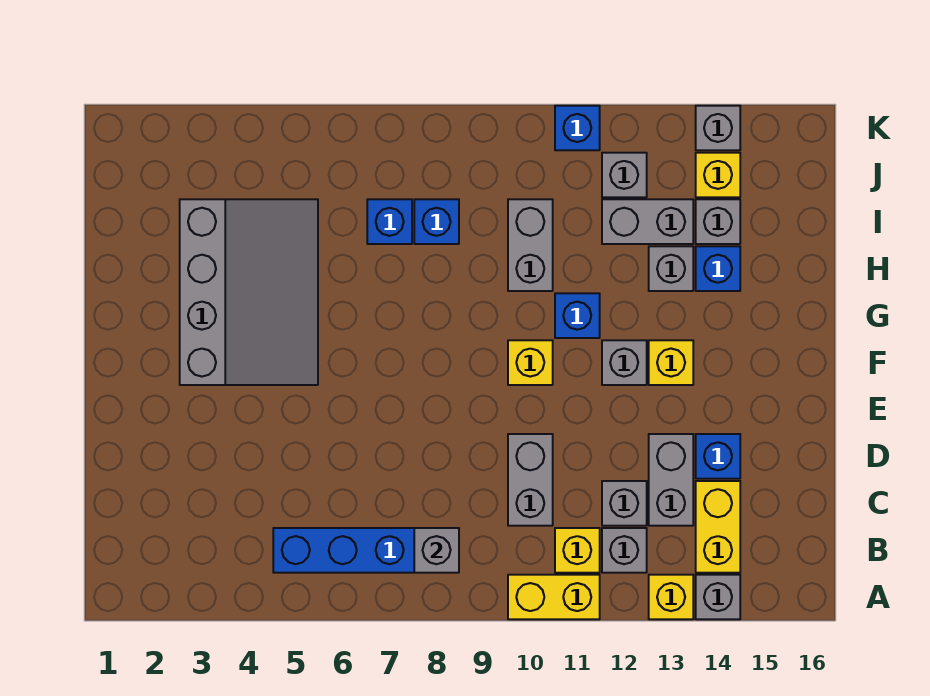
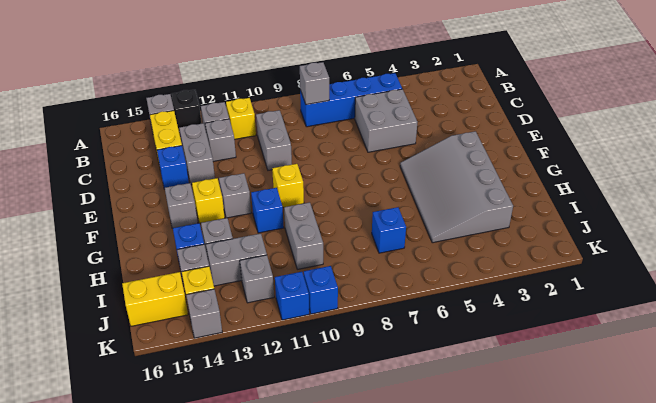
yellow 1x2 brick [508,575,600,619] -> yellow 1x2 brick moved to [122,272,188,326]
yellow 1x1 brick [649,575,693,619] -> black 1x1 brick [172,90,202,131]
none -> grey 2x2 brick [355,89,417,152]
none -> grey 1x1 brick [165,183,198,228]
blue 1x1 brick [414,199,459,244] -> blue 1x1 brick moved to [304,266,338,314]

